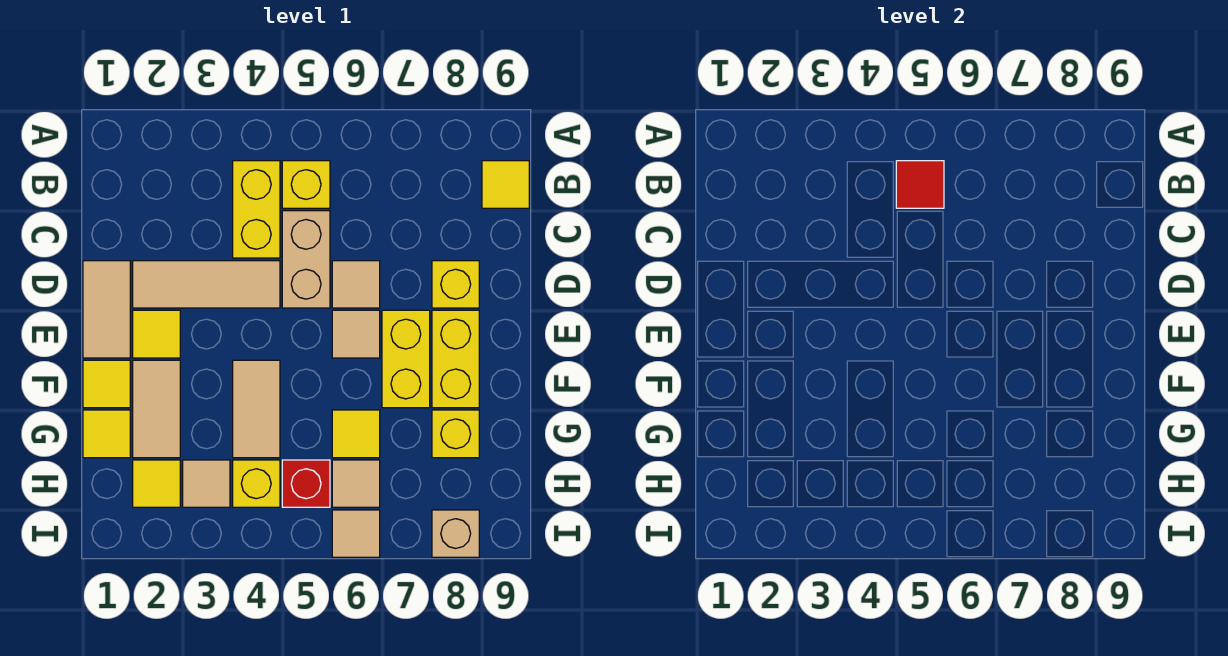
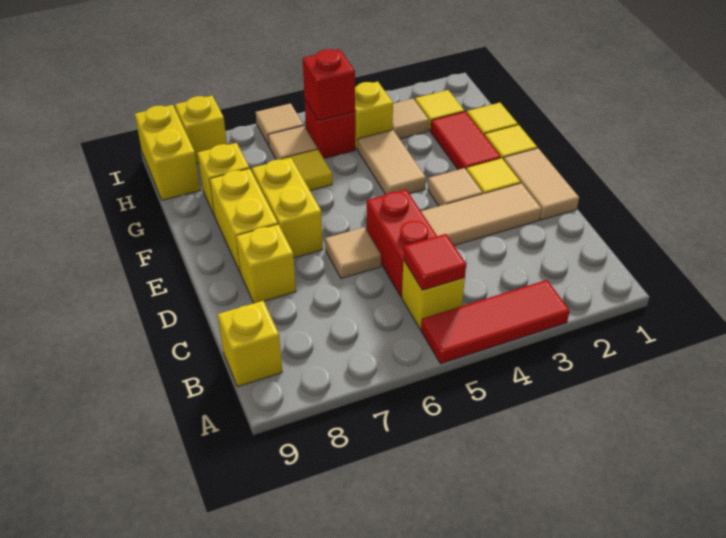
none -> red 1x3 tile [421,280,570,364]
yellow 1x2 brick [233,161,280,258] -> yellow 1x2 brick moved to [135,105,200,200]
yellow 1x1 tile [482,161,529,208] -> yellow 1x1 brick [218,301,282,387]
tan 1x2 brick [282,211,330,308] -> red 1x2 brick [367,189,437,297]
tan 1x1 tile [332,310,380,358] -> tan 1x1 tile moved to [428,168,483,206]
tan 1x2 tile [133,360,180,458] -> red 1x2 tile [431,112,501,170]
none -> red 1x1 brick [303,49,355,121]
tan 1x1 brick [432,510,479,557] -> yellow 1x1 brick [175,96,227,164]

